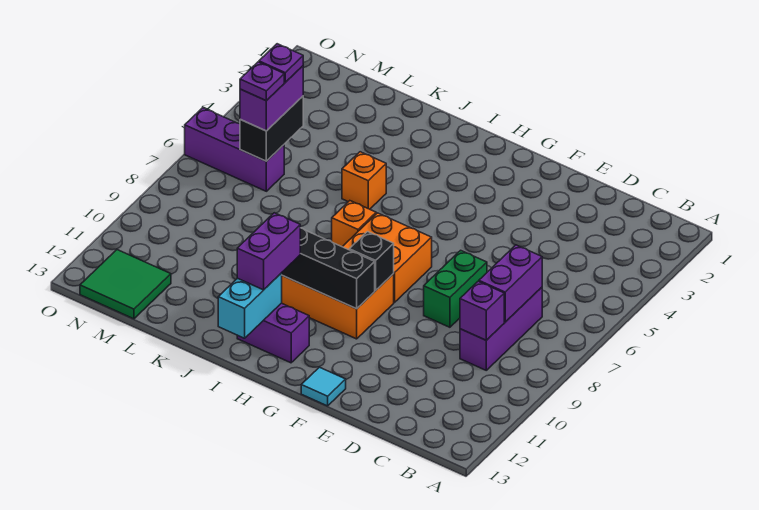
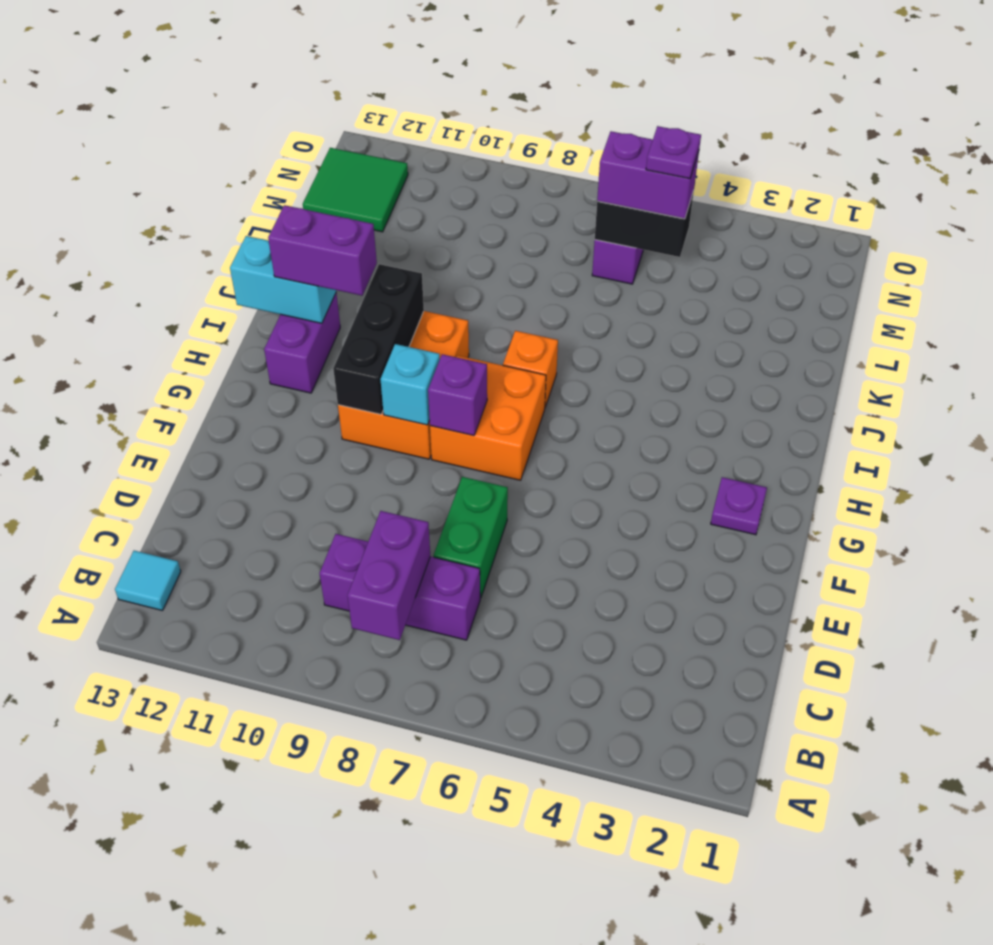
purple 1x2 brick [479,245,542,322] -> purple 1x2 brick turned to [347,511,430,640]
purple 1x1 brick [460,281,504,340] -> purple 1x1 brick moved to [428,354,487,435]
green 1x2 brick [424,250,487,327] -> green 1x2 brick turned to [434,477,508,598]
cyan 1x1 tile [301,367,346,406] -> cyan 1x1 tile moved to [115,551,181,611]
black 1x1 brick [349,232,394,290] -> cyan 1x1 brick [380,344,440,425]
orange 1x1 brick [342,152,386,209] -> none
purple 1x1 plate [240,62,284,101] -> purple 1x1 plate moved to [711,477,767,535]

